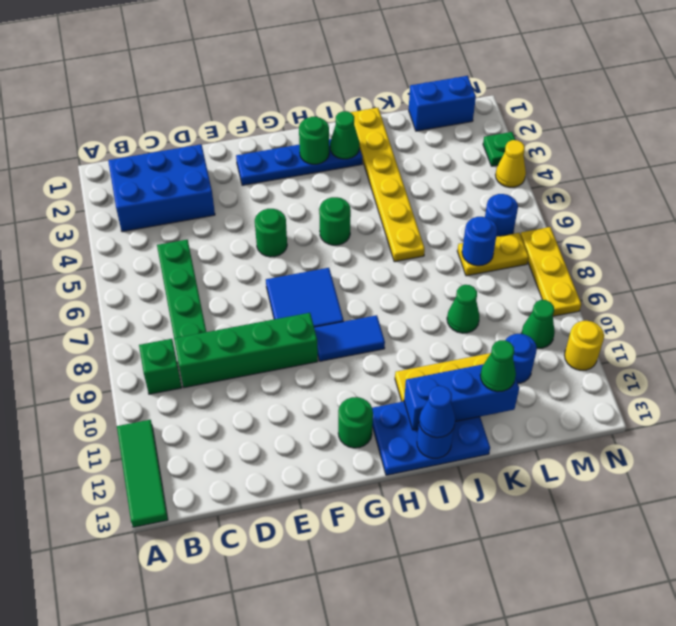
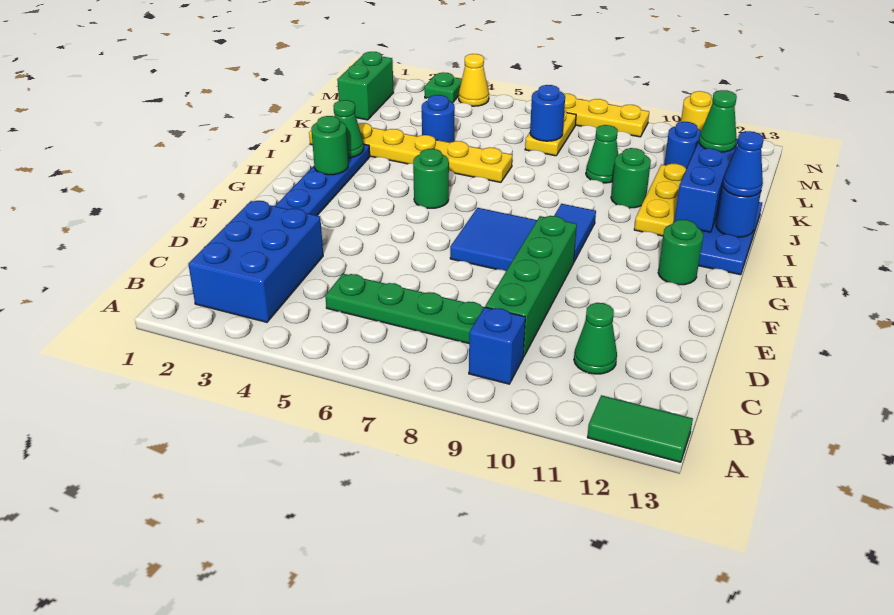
green 1x3 tile [117,420,168,527] -> green 1x2 tile [587,395,693,462]
green 1x1 brick [139,339,182,394] -> blue 1x1 brick [469,307,525,384]
green 1x1 round brick [255,209,287,257] -> green 1x1 round brick moved to [611,148,651,208]
blue 1x2 brick [409,76,476,131] -> green 1x2 brick [337,52,394,120]
blue 1x1 round brick [485,194,518,237] -> blue 1x1 round brick moved to [422,95,455,143]
green 1x1 cone [521,300,555,348] -> green 1x1 cone moved to [574,303,617,374]

